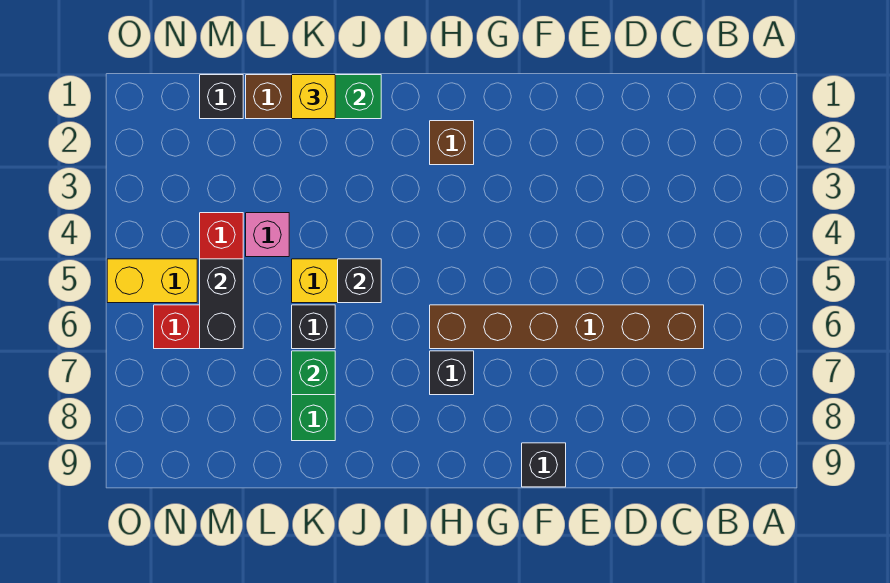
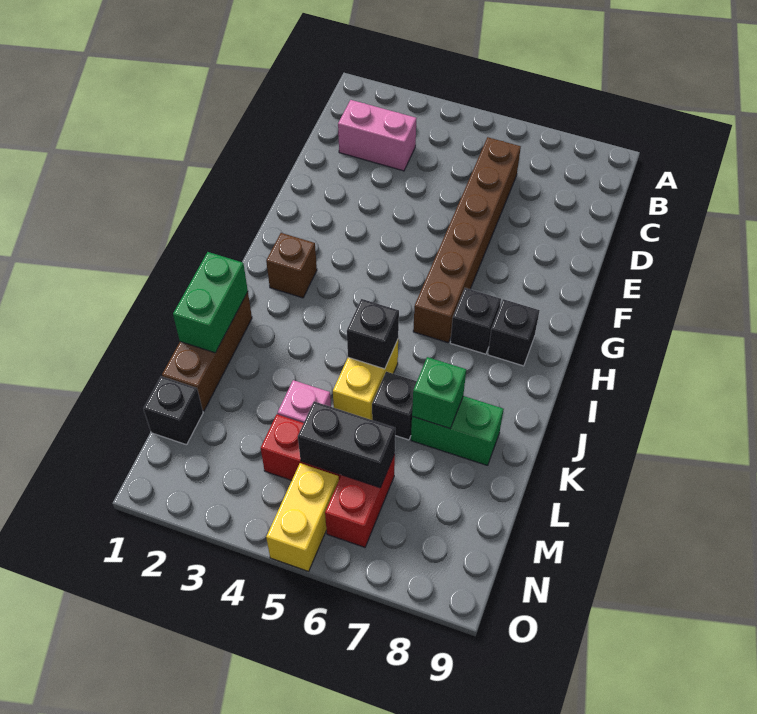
none -> pink 1x2 brick [338,100,416,171]
black 1x1 brick [522,443,566,487] -> black 1x1 brick moved to [488,299,540,366]
yellow 1x1 brick [292,75,335,119] -> none

